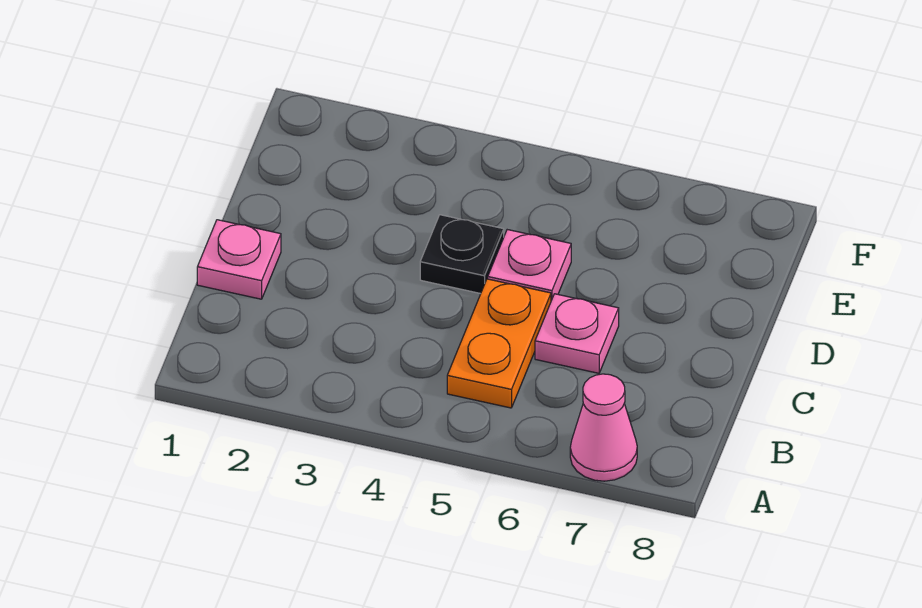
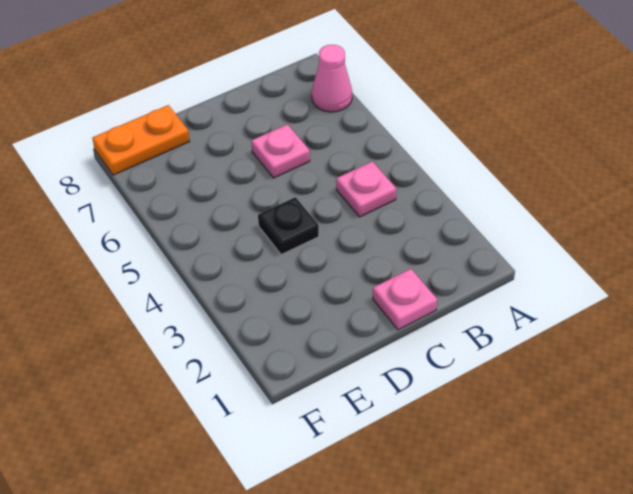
orange 1x2 plate [447,279,551,408] -> orange 1x2 plate moved to [92,105,190,175]
pink 1x1 plate [488,230,571,301] -> pink 1x1 plate moved to [336,161,396,217]

